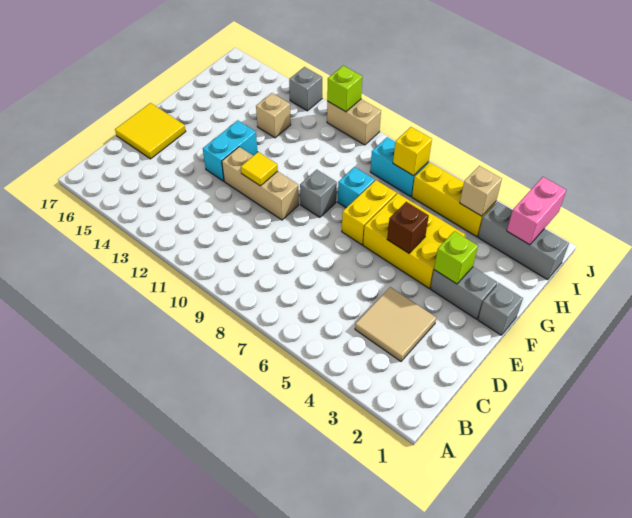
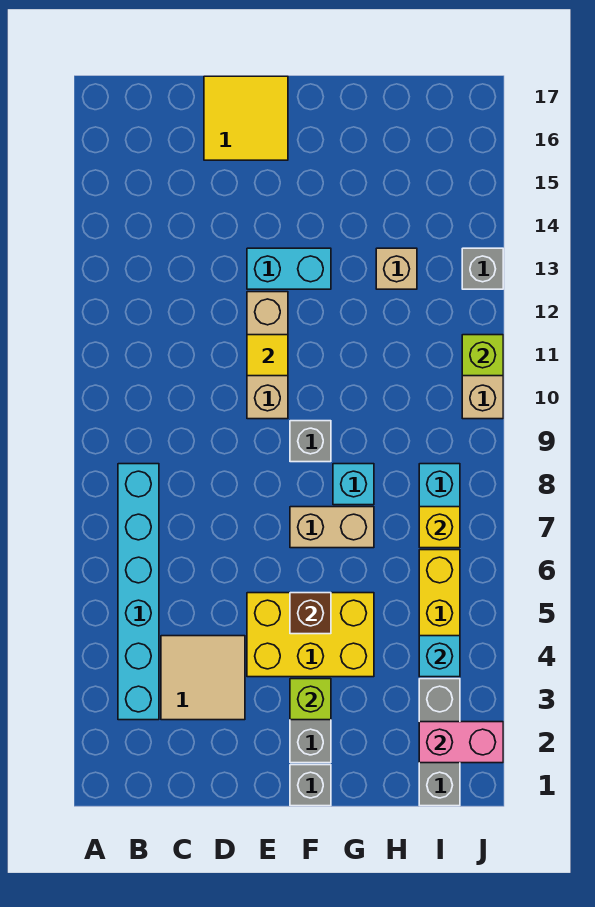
none -> cyan 1x6 brick [118,464,159,720]
yellow 2x3 brick [363,193,465,288] -> yellow 2x3 brick turned to [247,593,374,677]
yellow 1x2 brick [342,180,397,245] -> tan 1x2 brick [290,507,374,548]
tan 1x1 brick [460,166,502,216] -> cyan 1x1 brick [419,636,460,677]

